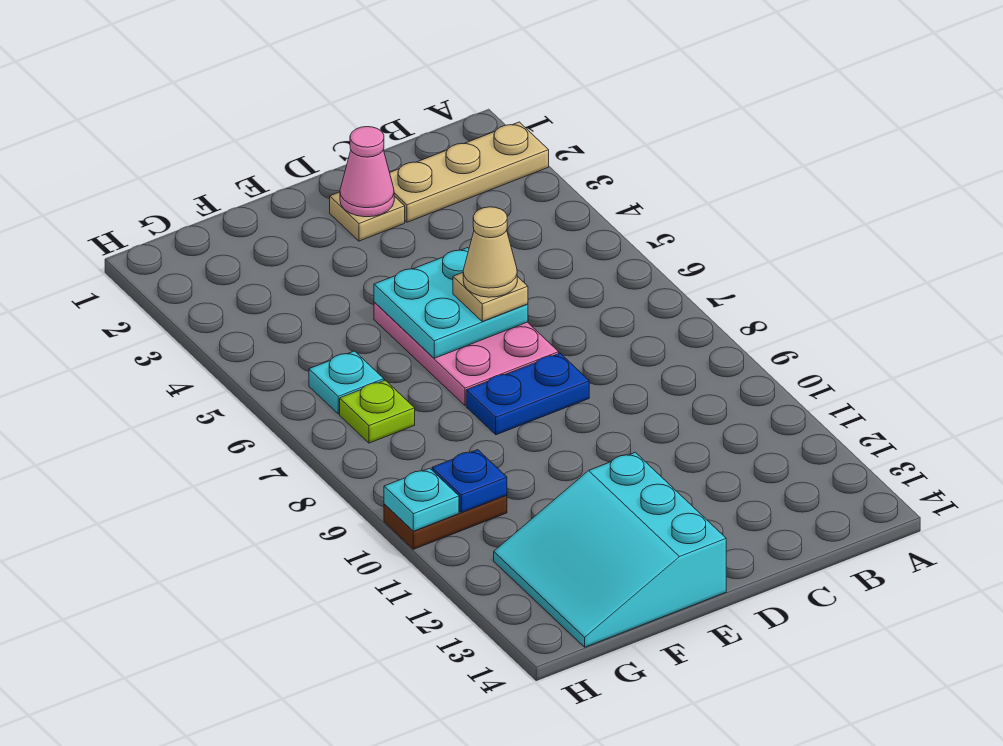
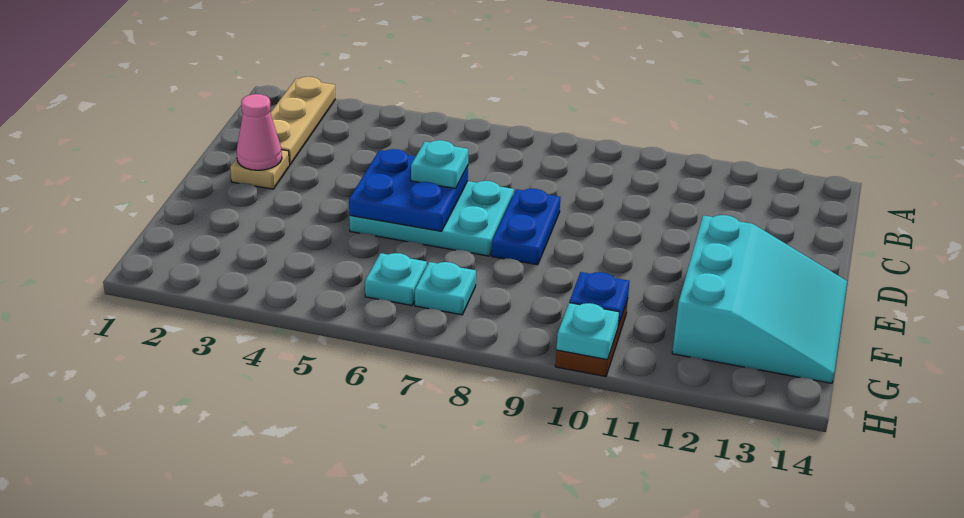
pink 2x3 plate [374,302,559,406] -> cyan 2x3 plate [349,181,514,256]
cyan 2x2 plate [374,248,528,358] -> blue 2x2 plate [349,149,468,231]
tan 1x1 plate [453,273,528,321] -> cyan 1x1 plate [411,140,468,188]
tan 1x1 cone [463,207,517,297] -> none
cyan 3x3 slope [494,452,726,647] -> cyan 3x3 slope turned to [672,215,847,383]
lime 1x1 plate [340,380,415,443] -> cyan 1x1 plate [415,262,476,315]

